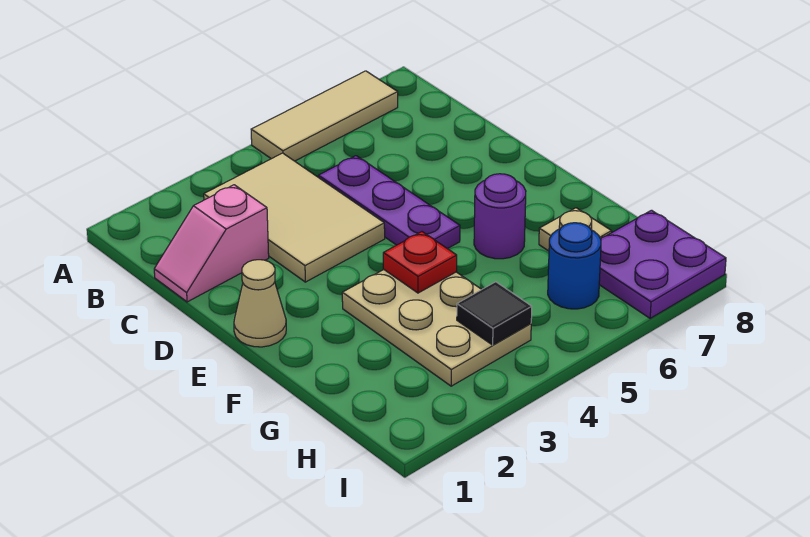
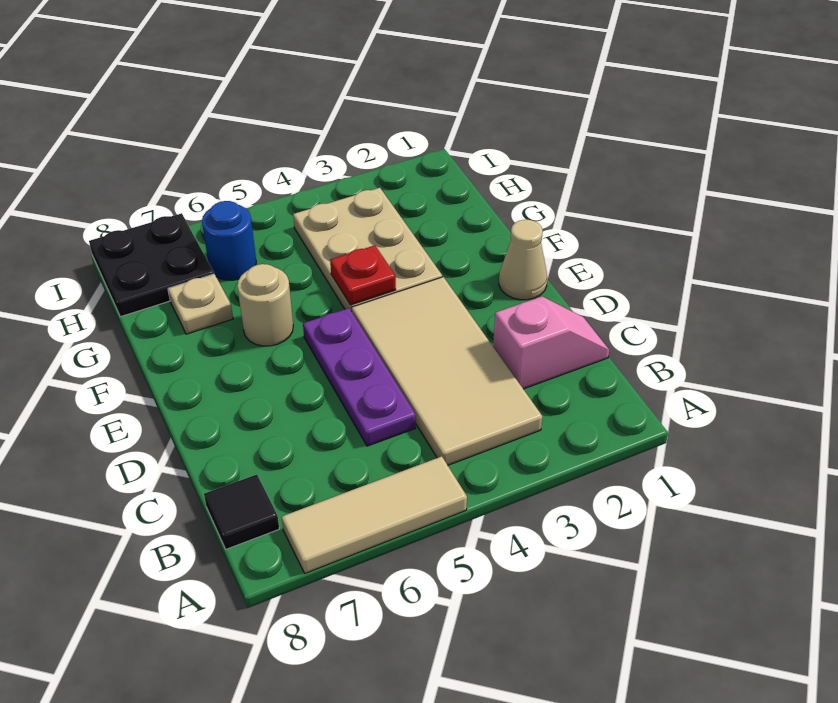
tan 2x3 tile [204,153,385,282] -> tan 2x4 tile [352,277,542,465]
purple 1x1 round brick [474,174,526,259] -> tan 1x1 round brick [237,264,293,346]
black 1x1 tile [457,282,532,345] -> black 1x1 tile moved to [204,474,279,549]
purple 2x2 plate [599,210,726,318] -> black 2x2 plate [89,213,214,317]

